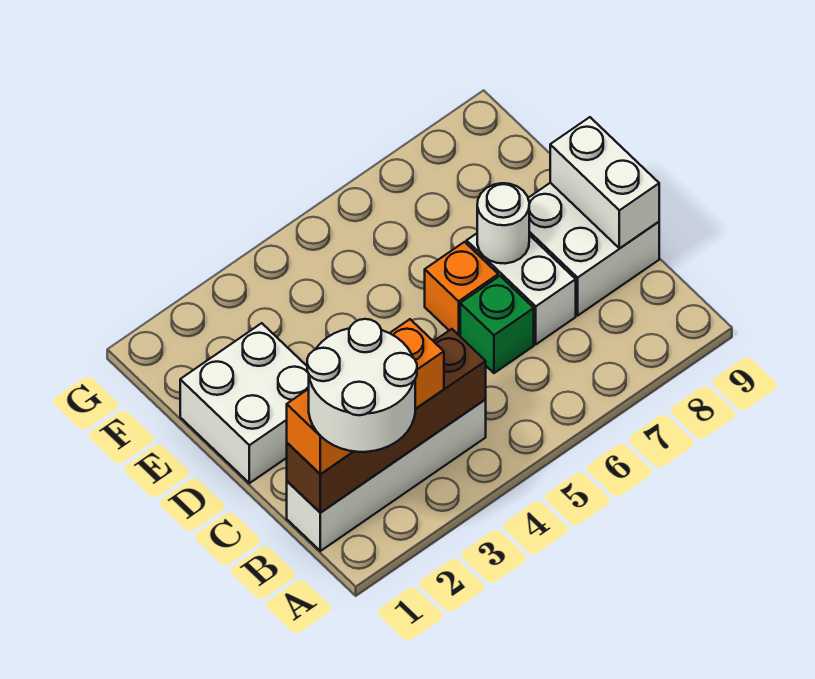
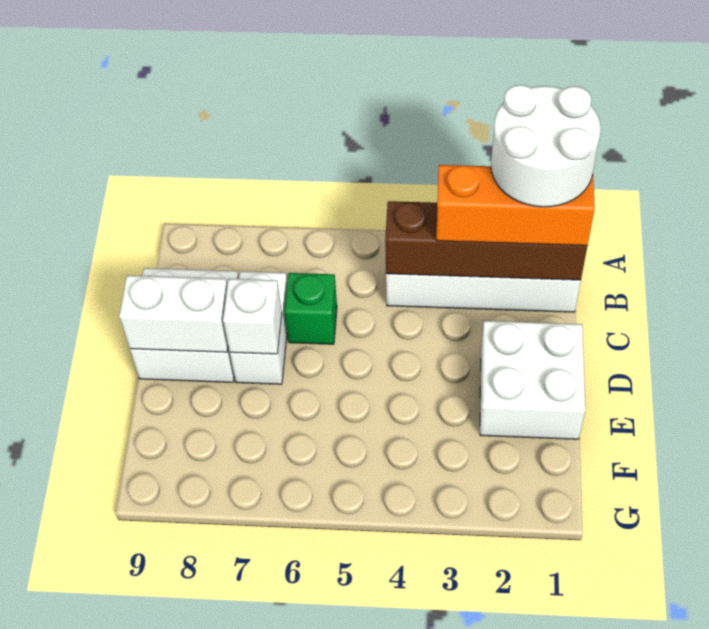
white 1x2 brick [550,117,659,248] -> white 1x2 brick turned to [119,275,228,352]
orange 1x1 brick [425,242,498,336] -> none
white 1x1 round brick [477,183,529,263] -> white 1x1 brick [223,279,282,354]

